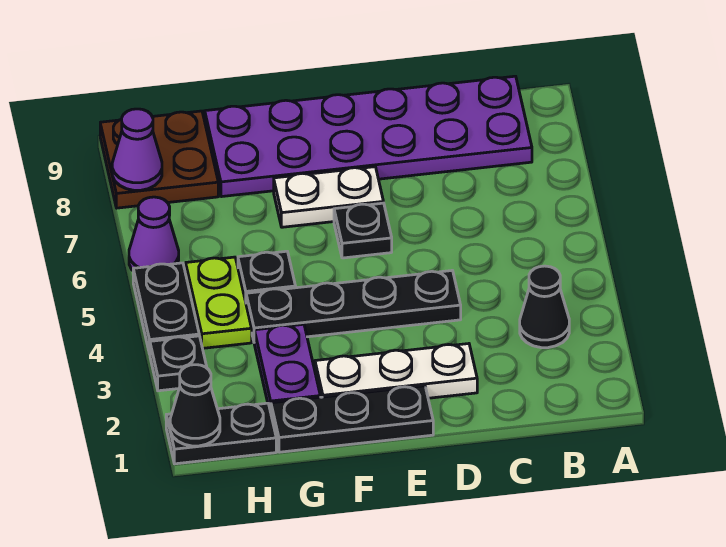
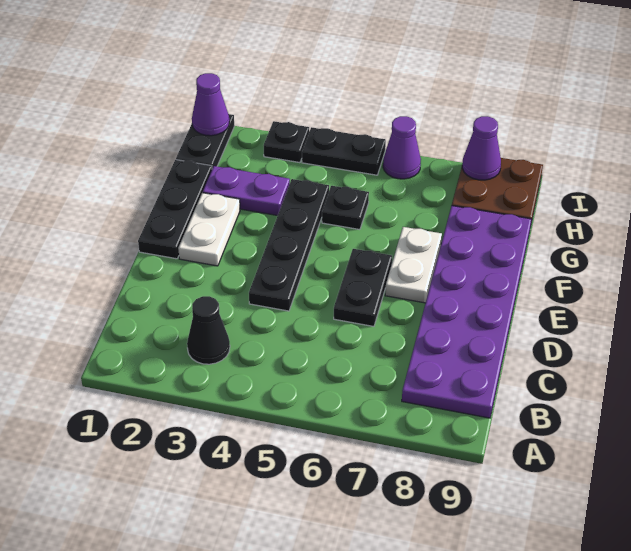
white 1x3 plate [315,344,477,398] -> white 1x2 plate [178,193,240,266]
black 1x1 plate [334,203,392,258] -> black 1x2 plate [334,249,392,326]
lime 1x2 plate [186,257,252,348] -> none
black 1x1 cone [170,365,220,446] -> purple 1x1 cone [192,73,229,136]

